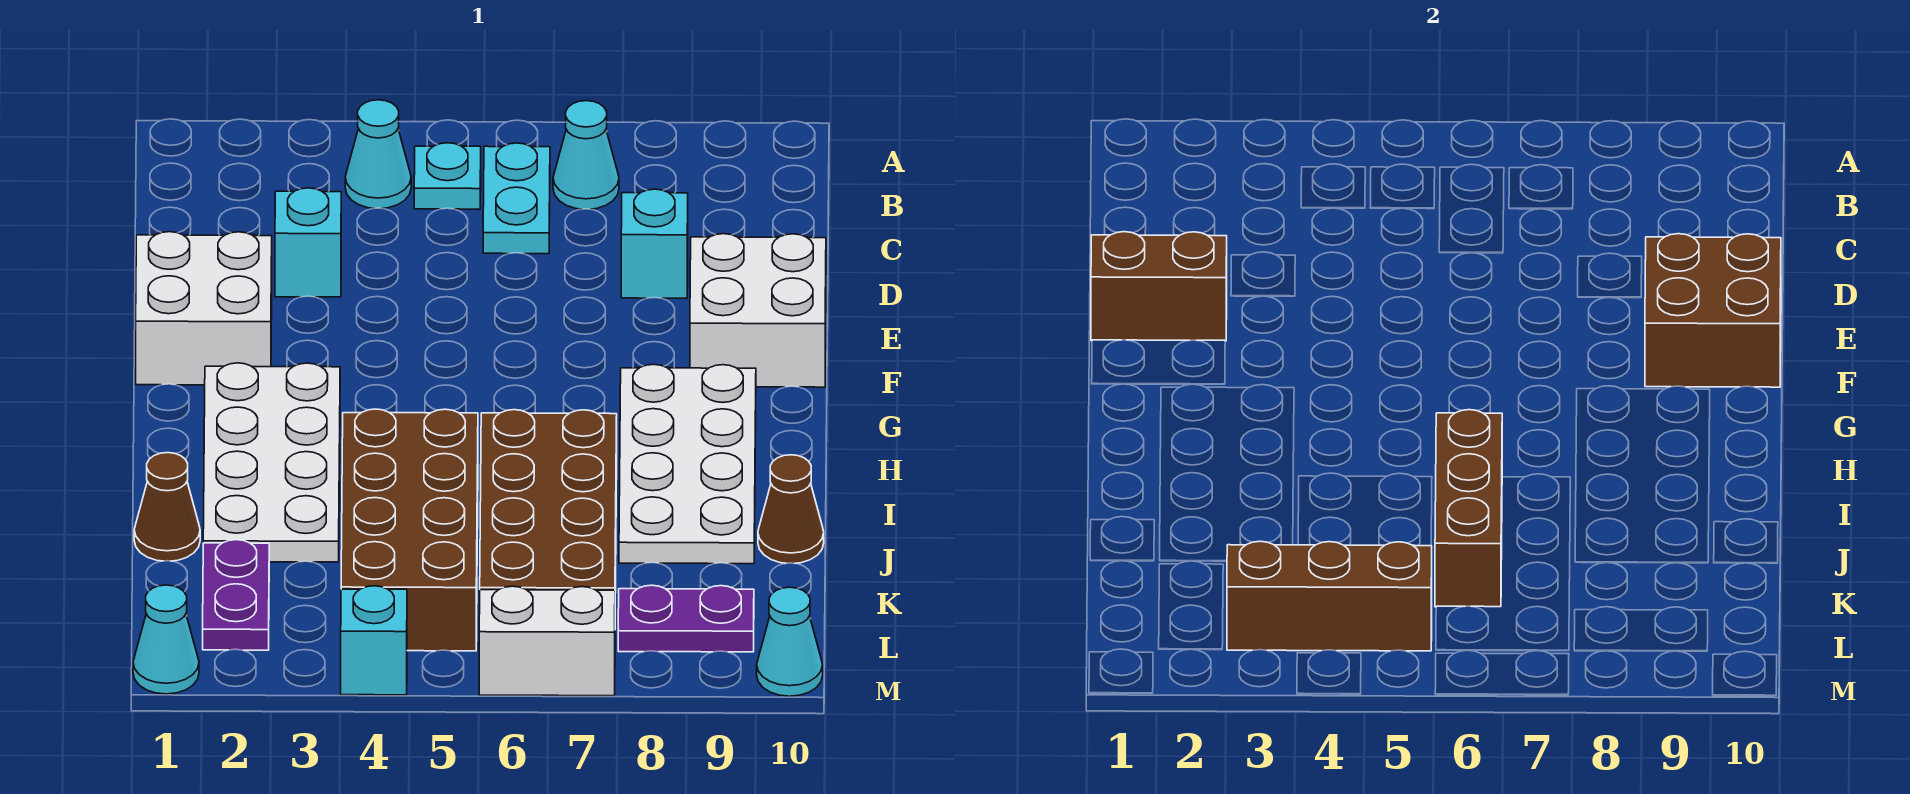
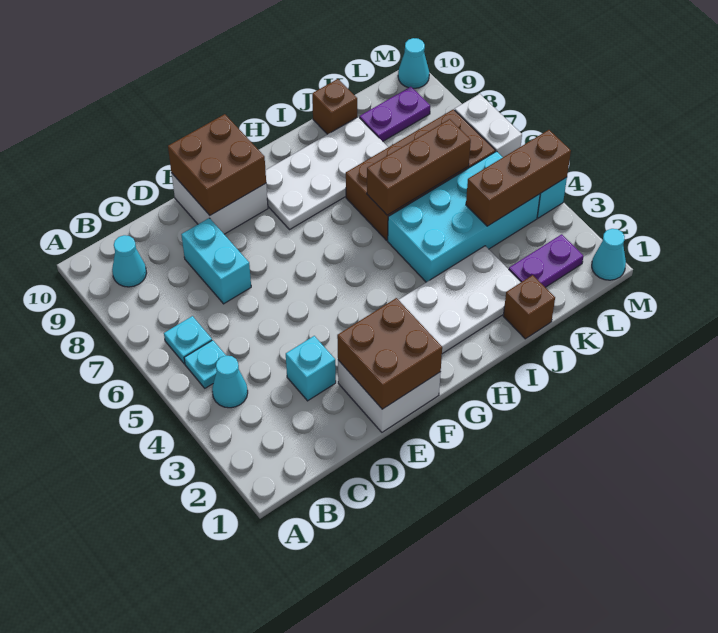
cyan 1x2 plate [483,143,550,254] -> cyan 1x1 plate [164,316,212,364]
cyan 1x1 cone [553,101,619,209] -> cyan 1x1 cone moved to [112,235,146,287]
cyan 1x1 brick [621,189,688,298] -> cyan 1x2 brick [181,218,251,304]
brown 1x2 brick [1091,232,1227,341] -> brown 2x2 brick [337,298,442,409]
brown 2x4 brick [341,409,478,651] -> cyan 2x4 brick [388,151,540,282]
brown 1x1 cone [134,453,200,561] -> brown 1x1 brick [503,275,555,339]
brown 1x1 cone [758,455,824,563] -> brown 1x1 brick [312,79,357,134]
brown 1x3 brick [1227,541,1432,651] -> brown 1x3 brick turned to [466,130,571,226]
purple 1x2 plate [618,585,754,652] -> purple 1x2 plate turned to [359,87,430,141]

